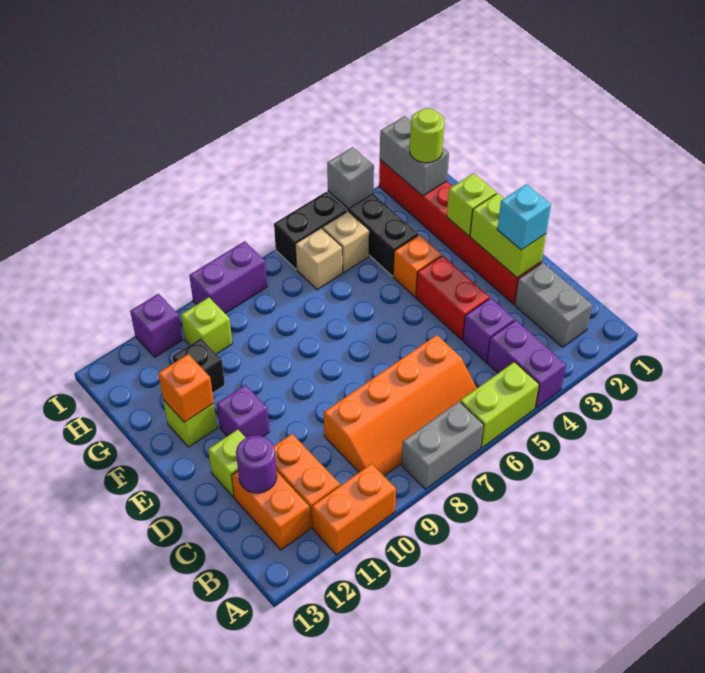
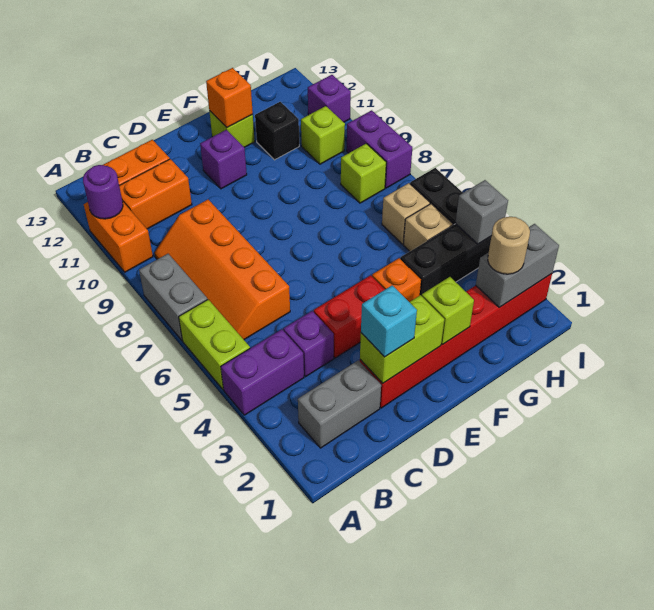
purple 1x1 round brick [236,436,277,493] -> purple 1x1 round brick moved to [83,165,123,219]
lime 1x1 brick [208,430,246,497] -> lime 1x1 brick moved to [341,144,386,203]
lime 1x1 round brick [410,108,444,163] -> tan 1x1 round brick [488,217,530,274]

